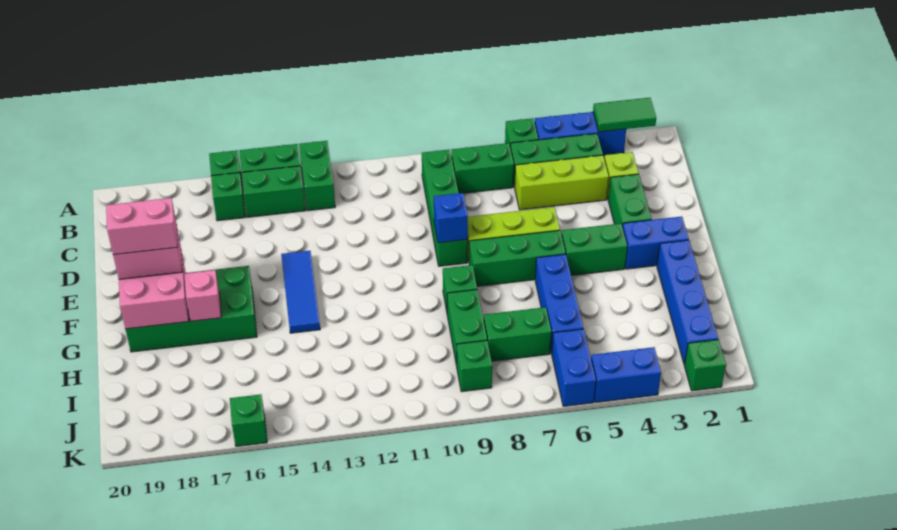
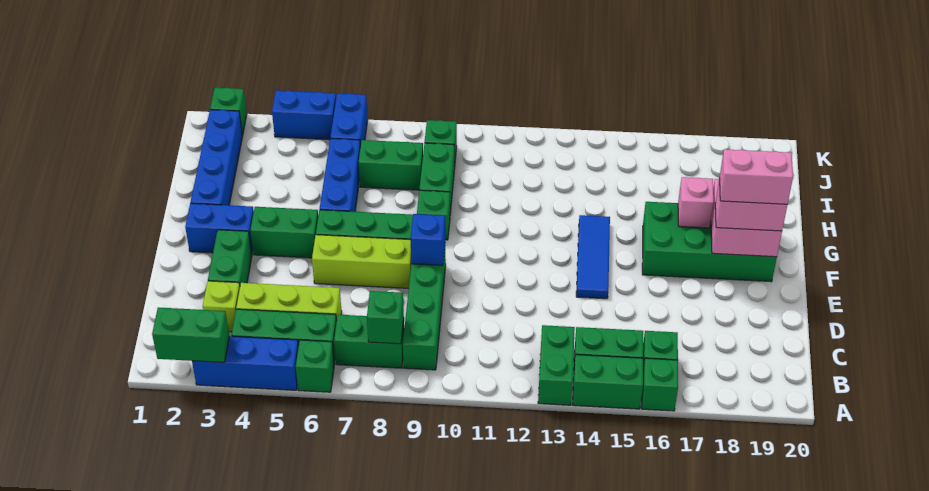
green 1x2 tile [593,98,656,132] -> green 1x2 brick [152,307,229,362]
green 1x1 brick [230,394,267,446] -> green 1x1 brick moved to [367,291,404,344]

